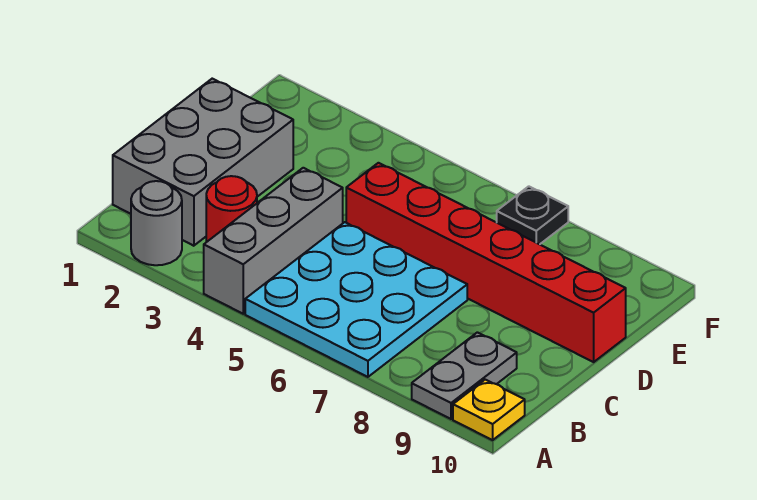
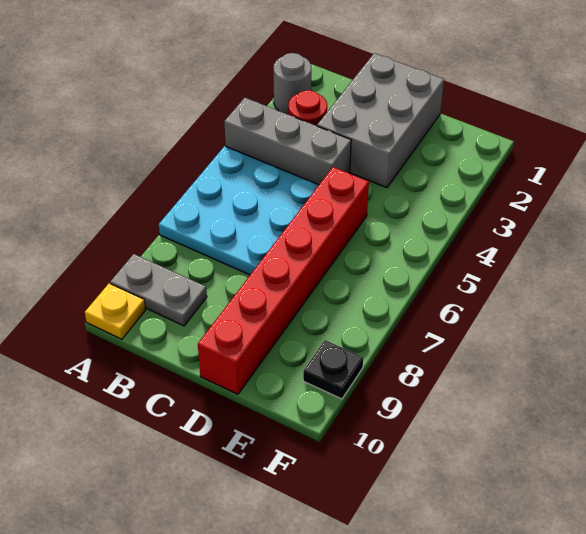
grey 2x3 brick [113,79,293,246] -> grey 2x3 brick turned to [317,53,444,188]
black 1x1 plate [497,186,568,244] -> black 1x1 plate moved to [303,340,363,399]

